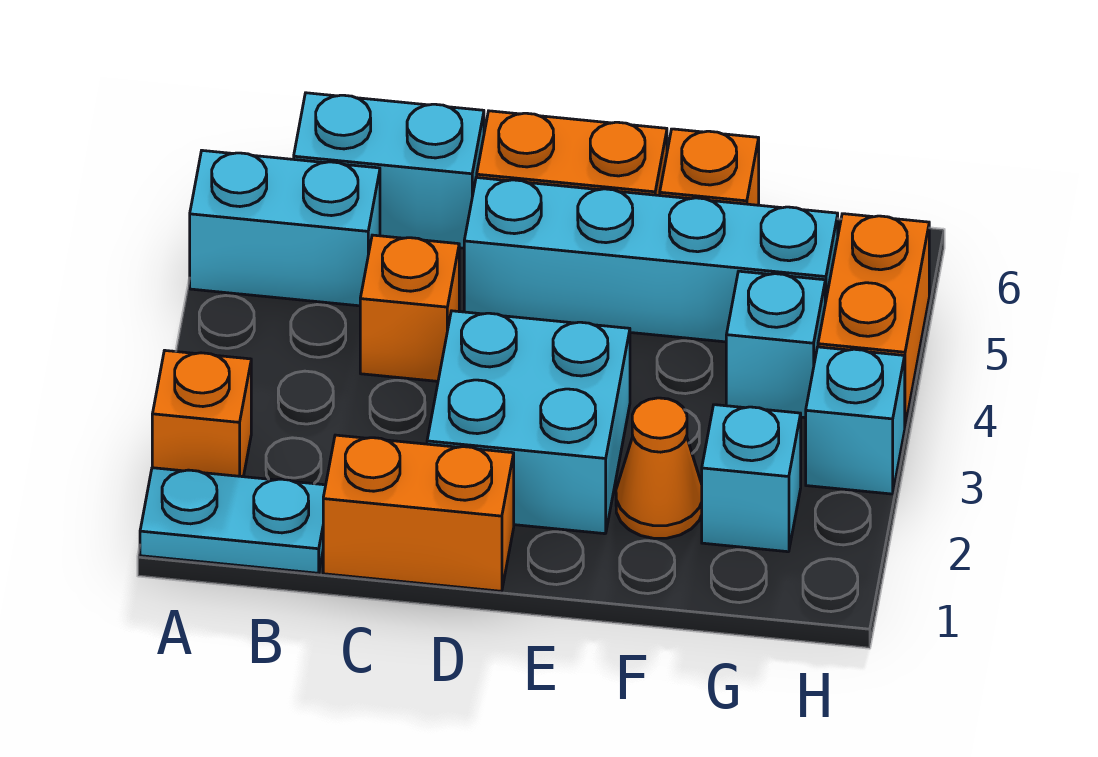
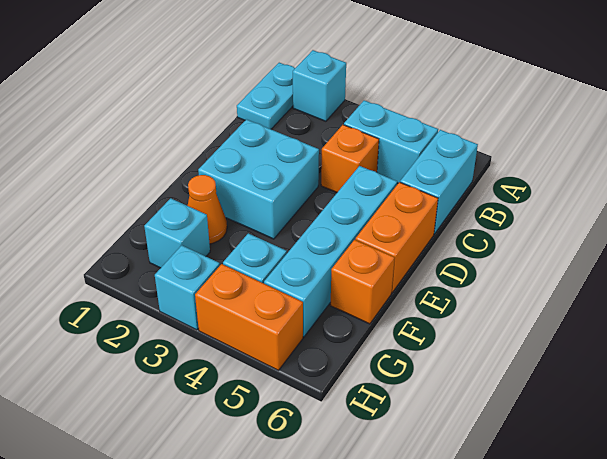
orange 1x1 brick [152,351,251,477] -> cyan 1x1 brick [293,50,346,121]
cyan 1x2 brick [190,150,380,306] -> cyan 1x2 brick turned to [344,100,438,183]
orange 1x2 brick [323,435,514,591] -> none

